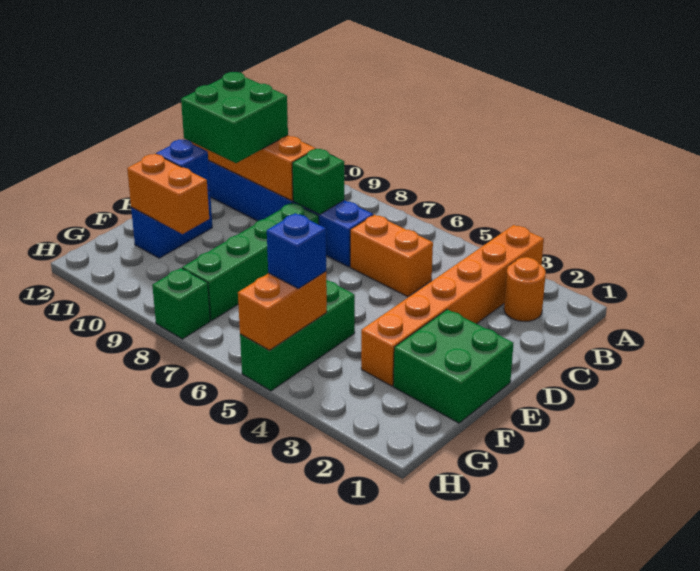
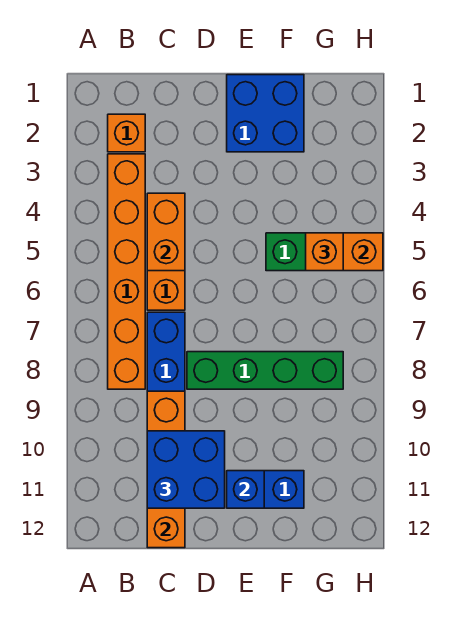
orange 1x6 brick [361,225,544,386] -> orange 1x6 brick turned to [108,154,145,389]
orange 1x1 round brick [504,257,546,321] -> orange 1x1 brick [108,114,145,152]
green 1x1 brick [292,149,344,215] -> none
green 2x2 brick [181,72,288,163] -> blue 2x2 brick [147,431,225,508]
green 2x2 brick [393,309,514,423] -> blue 2x2 brick [227,75,304,152]
orange 1x2 brick [127,154,209,234] -> orange 1x2 brick moved to [147,193,185,271]
blue 1x1 brick [267,213,326,288] -> orange 1x1 brick [306,233,343,271]
green 1x1 brick [152,268,210,339] -> none

